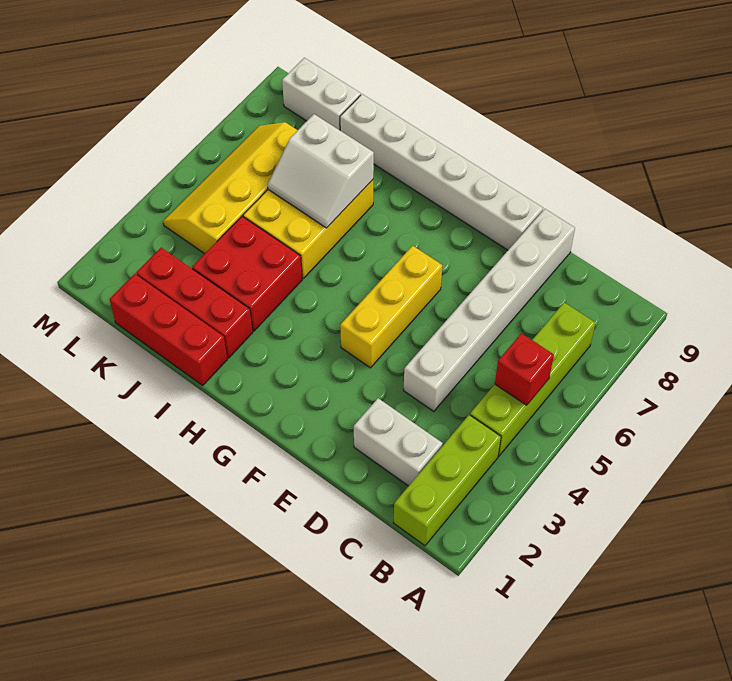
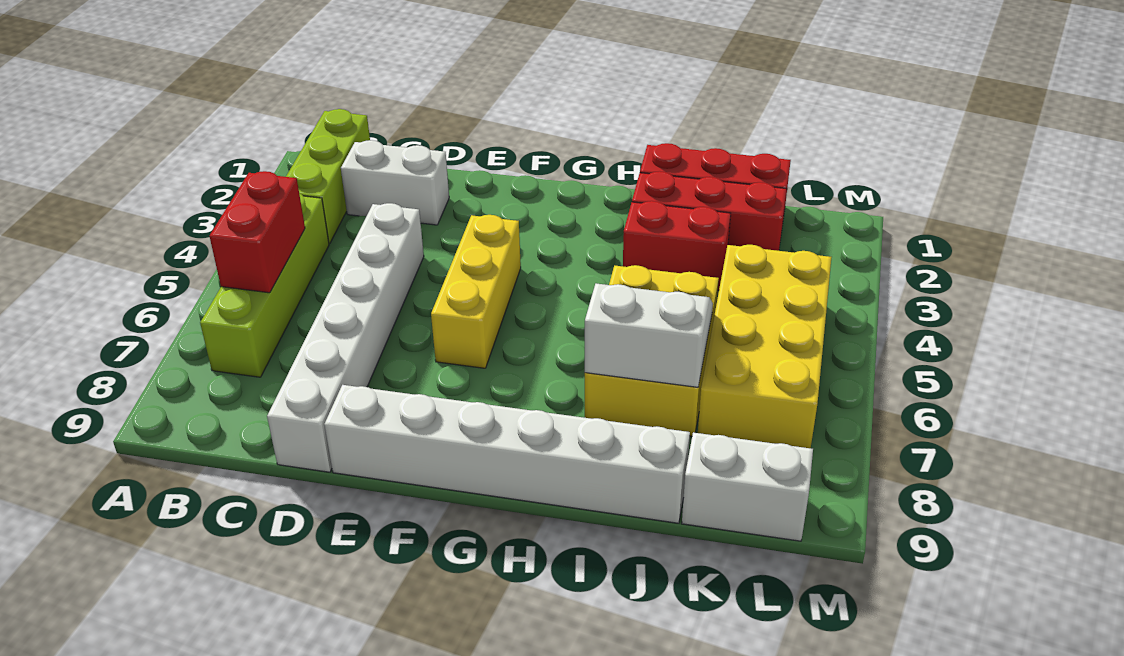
red 1x1 brick [495,333,554,405] -> red 1x2 brick [210,171,305,293]
red 2x2 brick [192,216,302,331] -> red 1x2 brick [623,201,731,290]
yellow 2x4 slope [163,122,298,254] -> yellow 2x4 brick [698,245,831,448]

